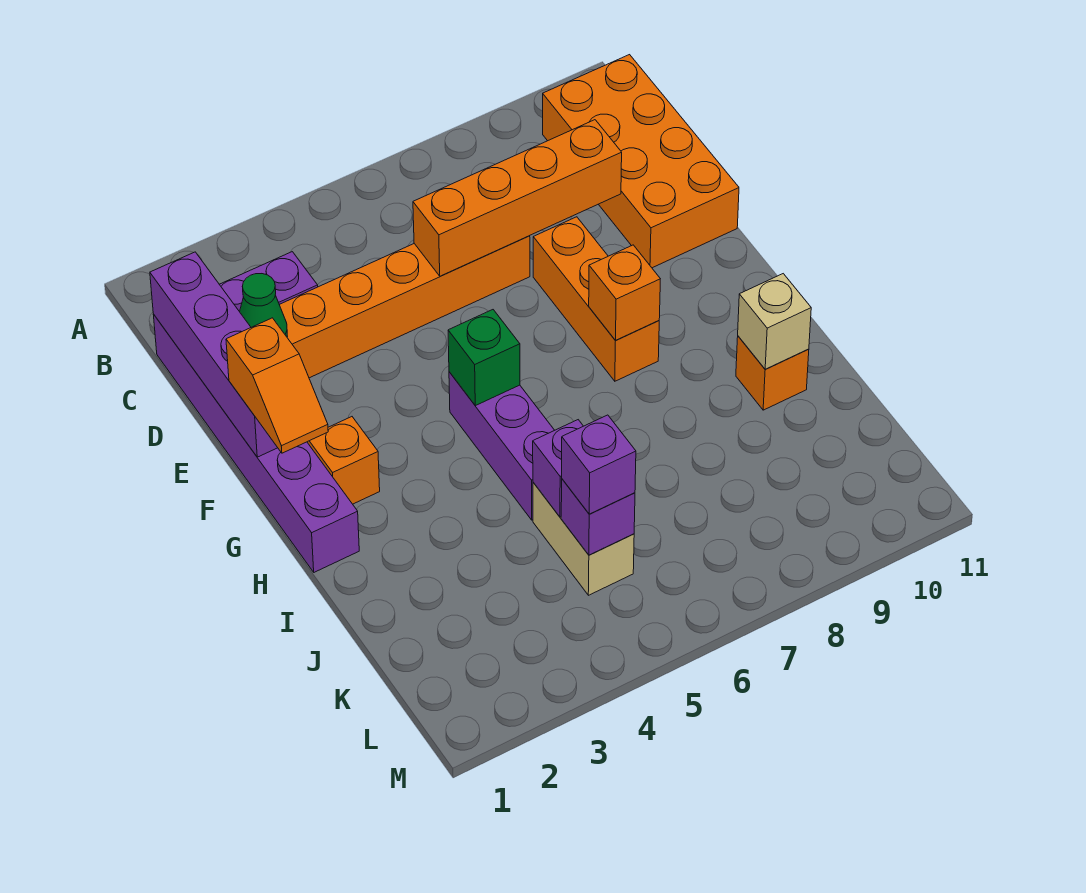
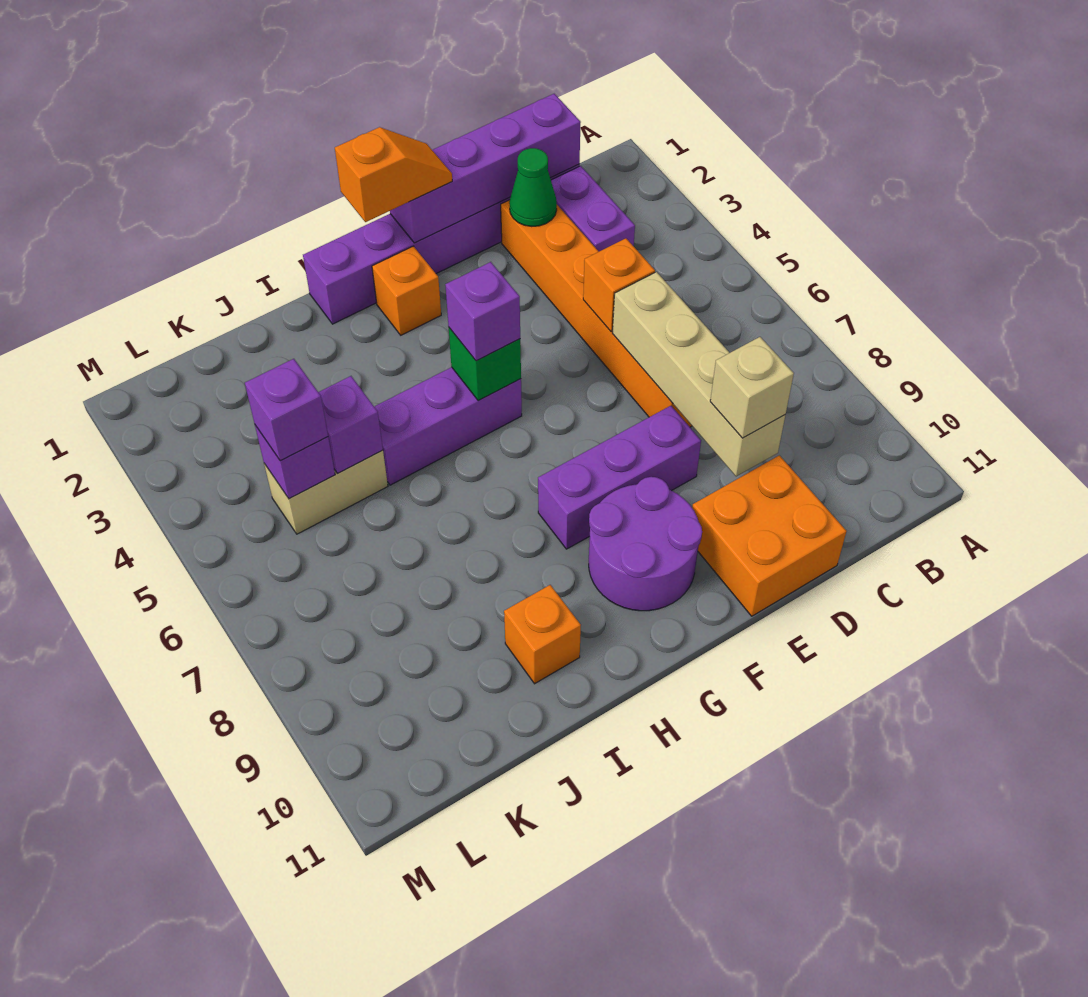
orange 2x4 brick [543,55,739,268] -> orange 2x2 brick [692,455,847,616]
orange 1x4 brick [413,120,622,276] -> tan 1x4 brick [612,272,785,476]
orange 1x3 brick [533,217,659,381] -> purple 1x3 brick [538,406,701,549]
orange 1x2 slope [226,318,328,453] -> orange 1x2 slope turned to [335,127,452,222]
none -> purple 2x2 round brick [589,477,702,611]
none -> purple 1x1 brick [445,262,520,361]
orange 1x1 brick [589,245,660,340] -> orange 1x1 brick moved to [583,238,655,332]
tan 1x1 brick [738,274,811,369] -> tan 1x1 brick moved to [710,337,794,438]

